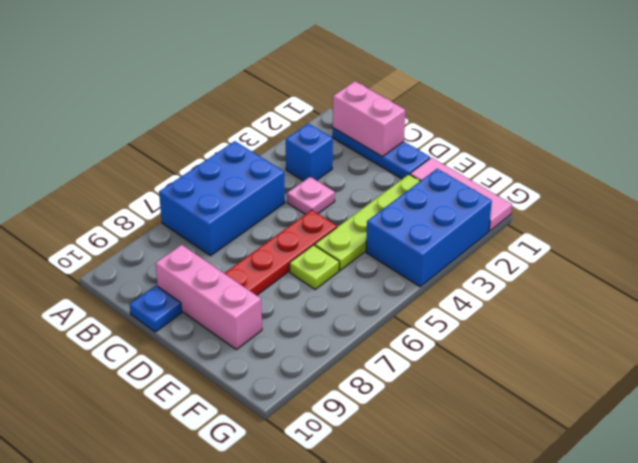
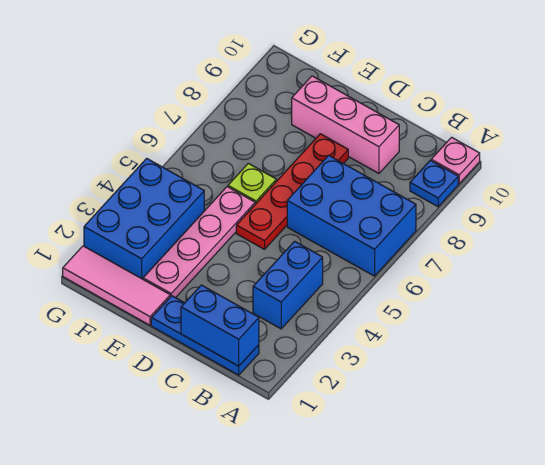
blue 2x3 brick [159,141,285,256] -> blue 2x3 brick turned to [287,155,416,276]
pink 1x2 brick [333,81,405,157] -> blue 1x2 brick [181,285,259,366]
blue 1x1 brick [286,124,333,181] -> blue 1x2 brick [253,241,323,329]
pink 1x1 plate [287,177,335,214] -> pink 1x1 plate moved to [431,137,480,183]
blue 1x1 plate [130,286,182,332] -> blue 1x1 plate moved to [410,160,458,207]
lime 1x4 plate [315,174,420,270] -> pink 1x4 plate [143,187,255,298]

